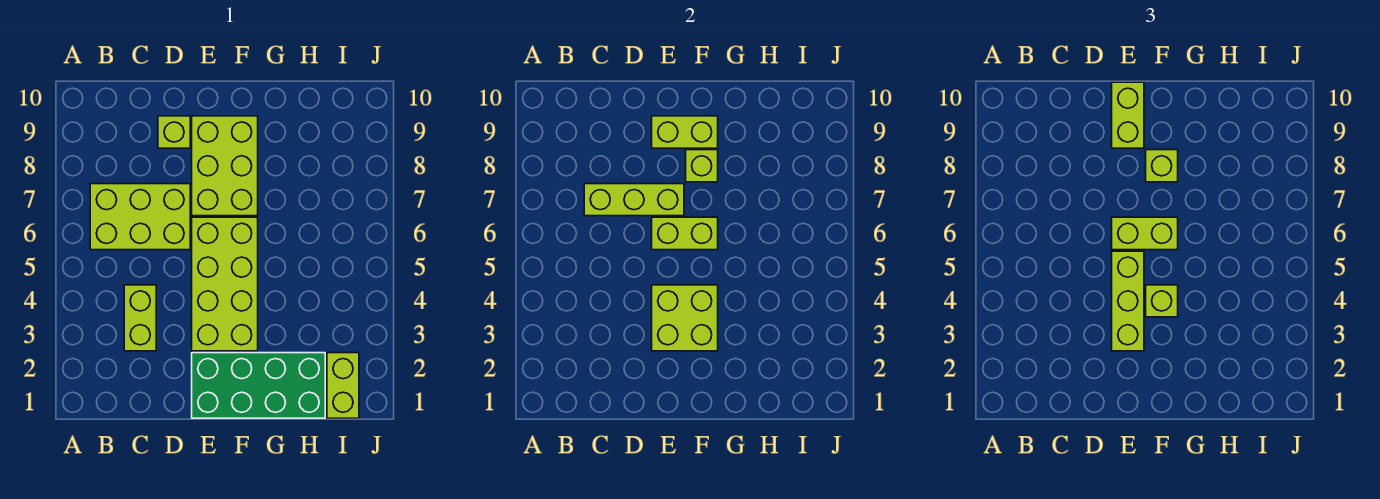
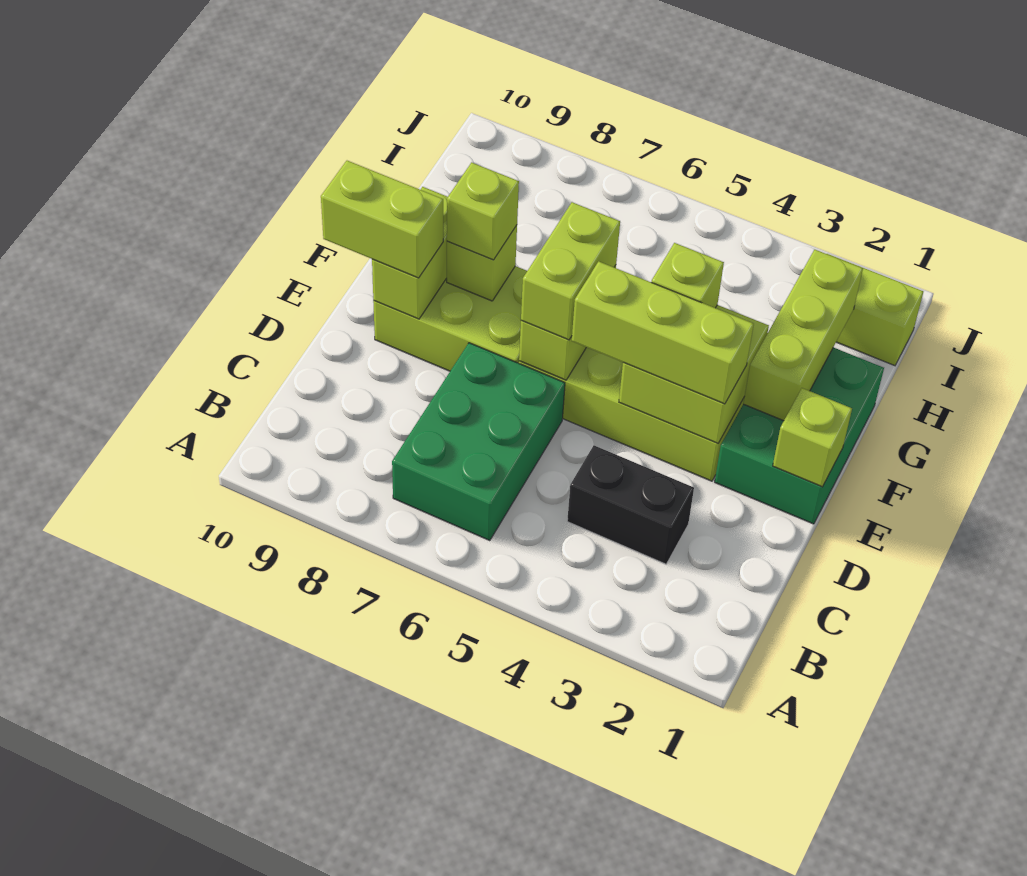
lime 2x3 brick [90,184,190,250] -> green 2x3 brick [392,343,565,541]
lime 1x2 brick [124,285,156,351] -> black 1x2 brick [567,445,694,564]
lime 1x3 brick [584,184,684,216] -> lime 1x3 brick moved to [743,250,863,421]
lime 1x1 brick [158,116,190,148] -> lime 1x1 brick moved to [773,388,852,487]
green 2x4 brick [192,353,325,418] -> green 2x3 brick [715,347,884,524]

